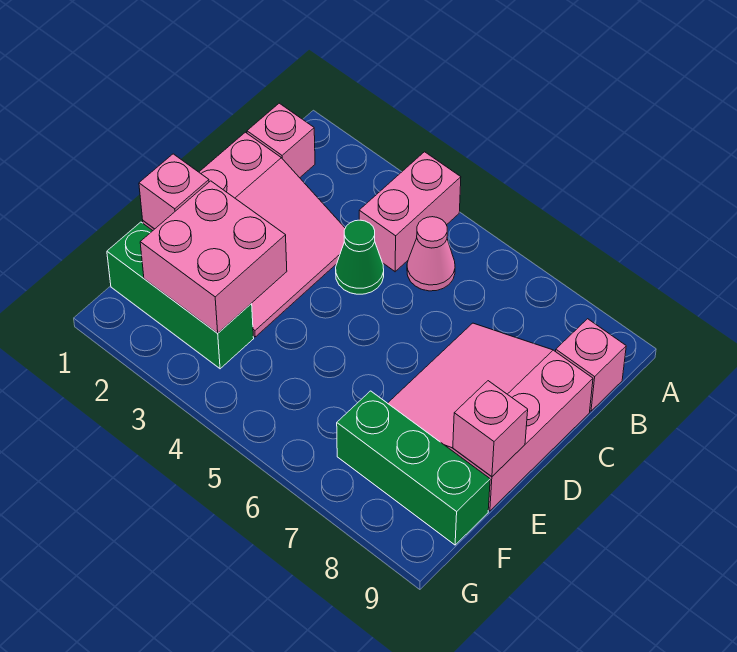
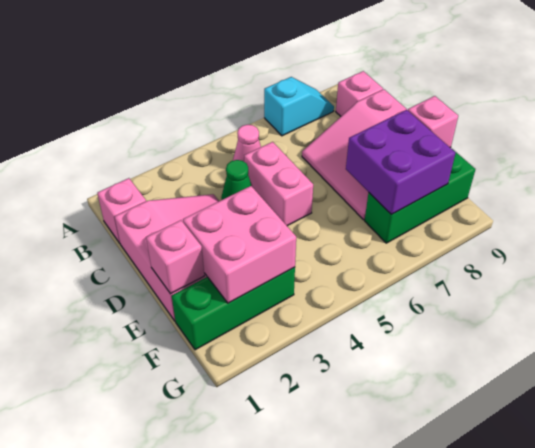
pink 1x2 brick [359,152,461,272] -> pink 1x2 brick moved to [244,142,313,226]
none -> cyan 1x2 slope [264,77,334,136]
none -> purple 2x2 brick [346,110,455,215]

